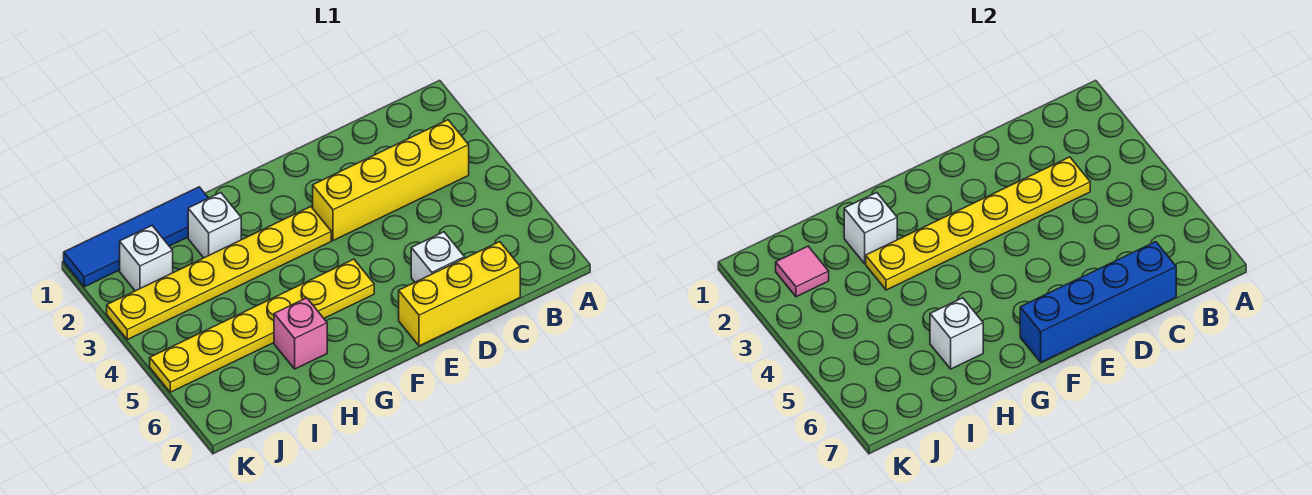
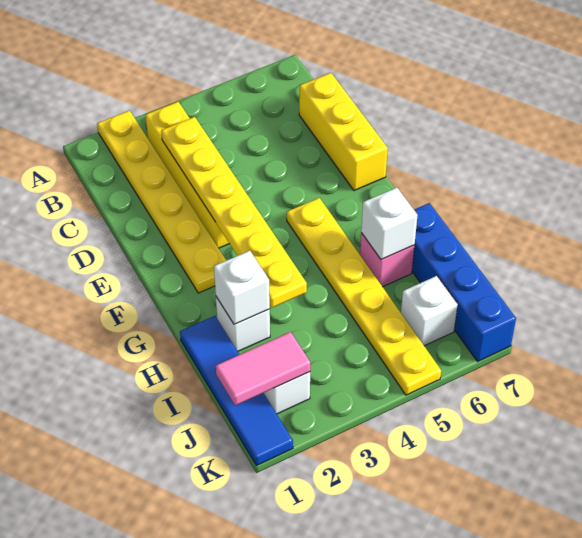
blue 1x4 brick [1020,242,1176,362] -> blue 1x4 brick moved to [412,203,516,361]
white 1x1 brick [411,232,465,282] -> white 1x1 brick moved to [401,276,458,346]
yellow 1x6 plate [107,207,331,339] -> yellow 1x6 plate moved to [97,111,226,293]
pink 1x1 tile [776,246,829,297] -> pink 1x2 tile [216,332,310,406]

